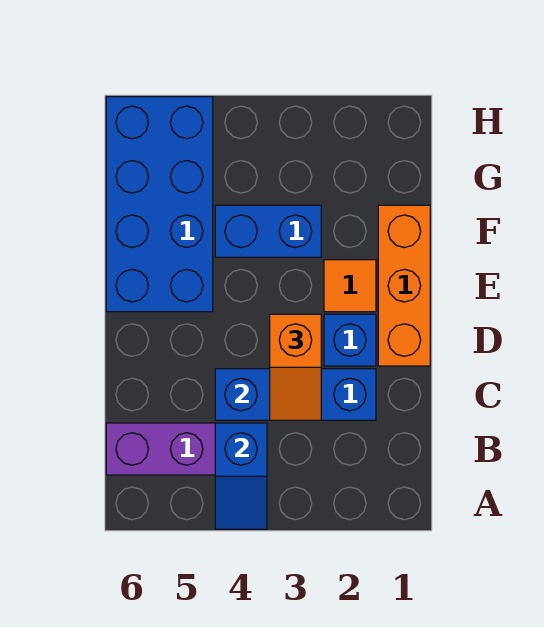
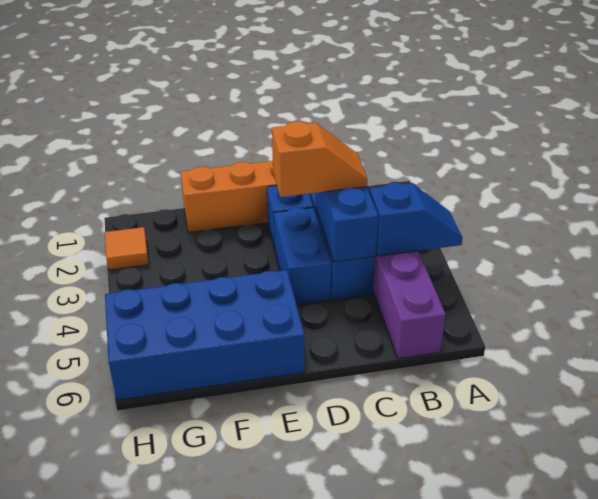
orange 1x1 tile [324,260,376,312] -> orange 1x1 tile moved to [105,227,149,270]
blue 1x2 brick [215,205,321,257] -> blue 1x2 brick moved to [274,208,331,305]

